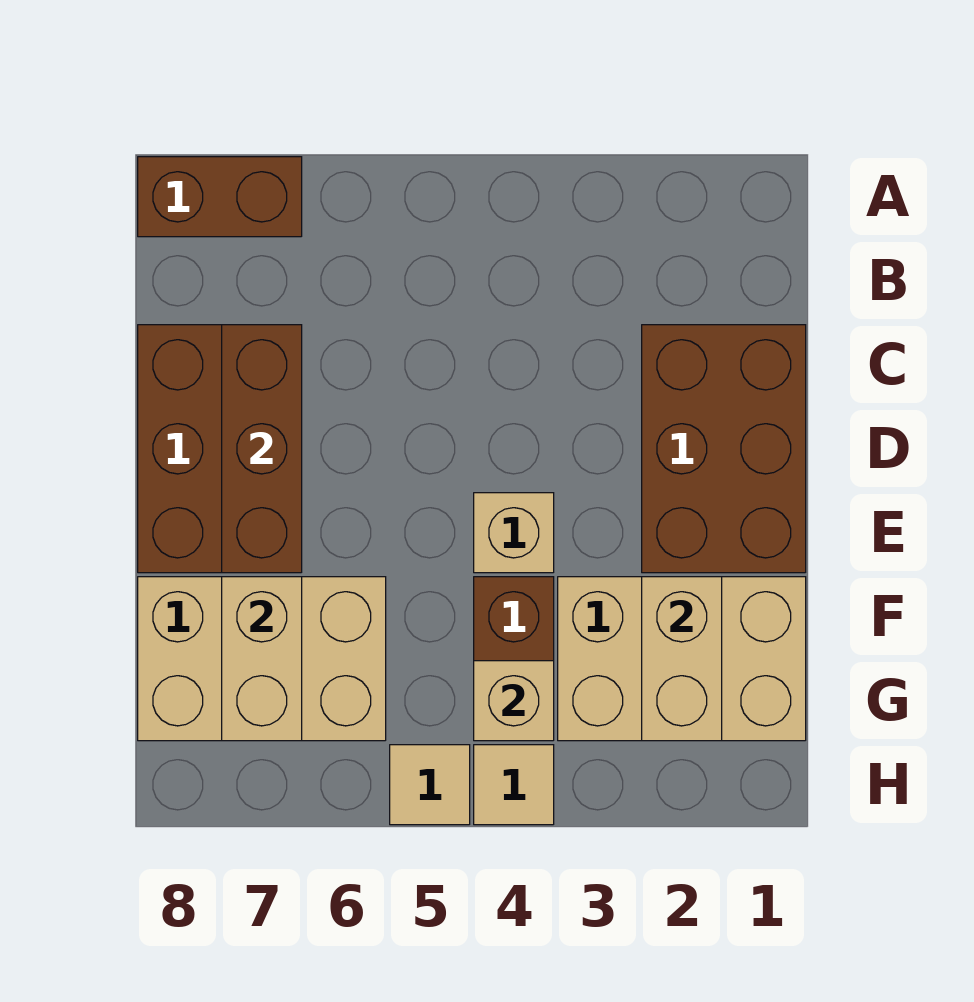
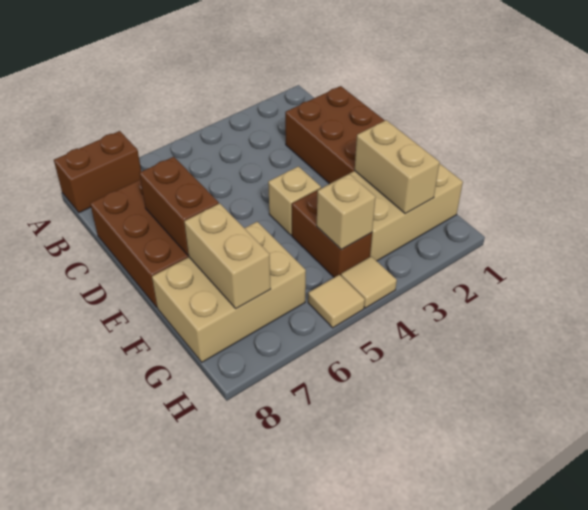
brown 1x3 brick [222,325,302,573] -> brown 1x2 brick [139,157,219,255]

